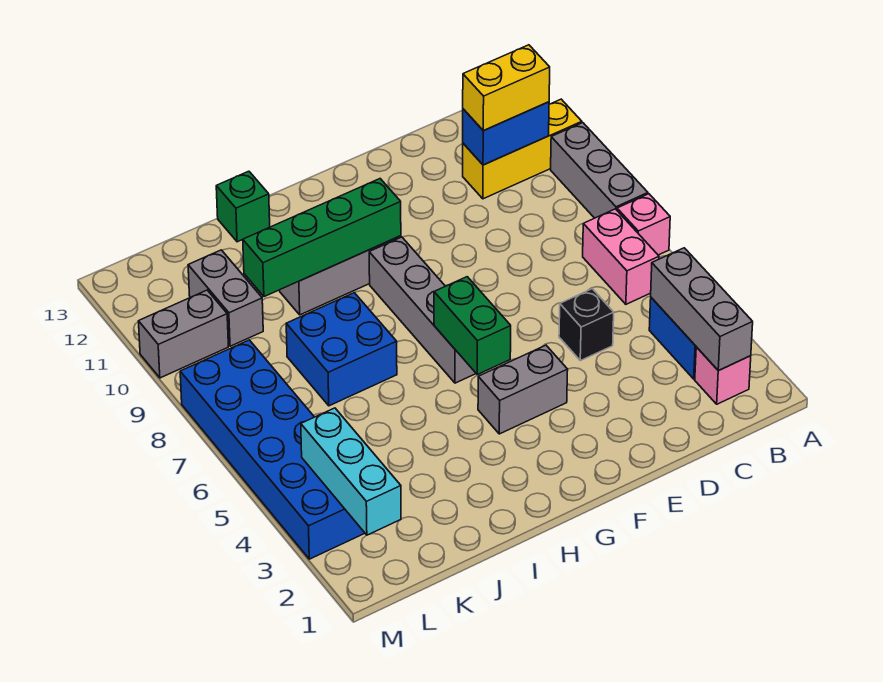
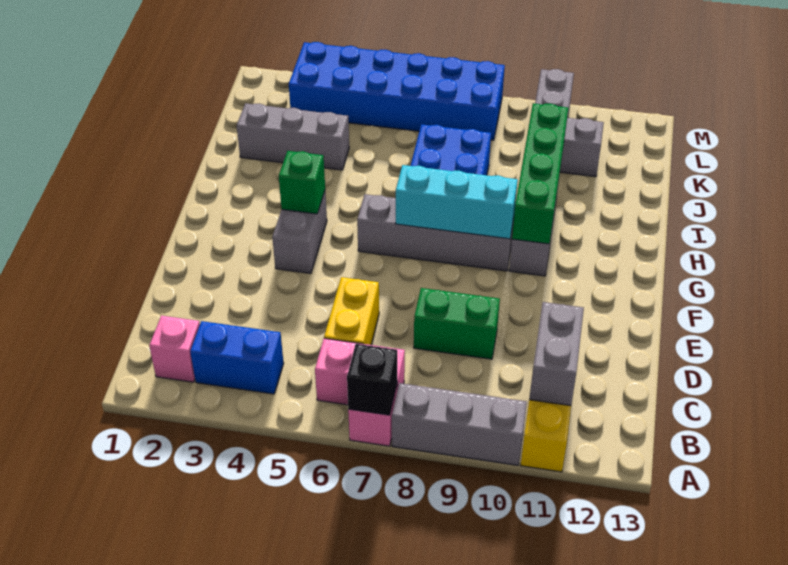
grey 1x3 brick [651,248,753,370] -> grey 1x3 brick moved to [237,103,349,170]
blue 1x2 brick [463,102,549,165] -> grey 1x2 brick [529,302,584,406]
yellow 1x2 brick [463,45,550,131] -> yellow 1x2 brick moved to [324,277,379,345]
black 1x1 brick [559,289,614,361] -> black 1x1 brick moved to [347,344,397,415]
green 1x2 brick [434,277,511,375] -> green 1x2 brick moved to [414,288,500,359]
green 1x1 brick [216,171,270,242] -> green 1x1 brick moved to [279,151,325,214]
cyan 1x3 brick [301,408,401,535] -> cyan 1x3 brick moved to [396,165,518,239]

